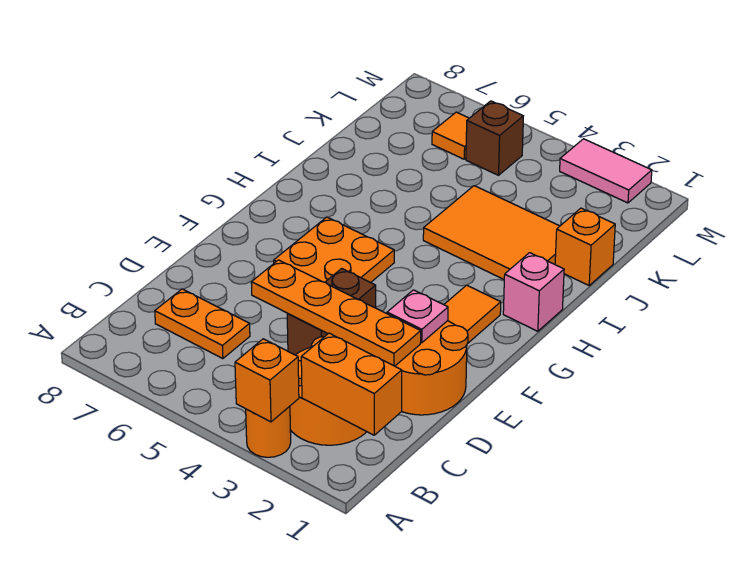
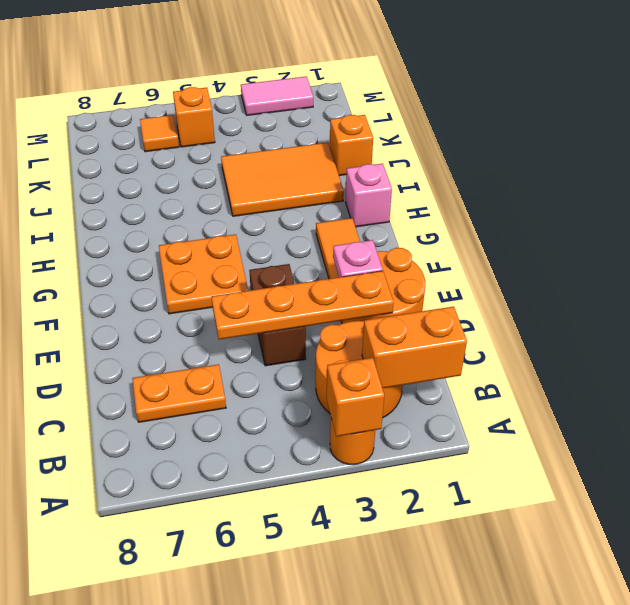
brown 1x1 brick [466,101,523,175] -> orange 1x1 brick [173,87,215,147]

